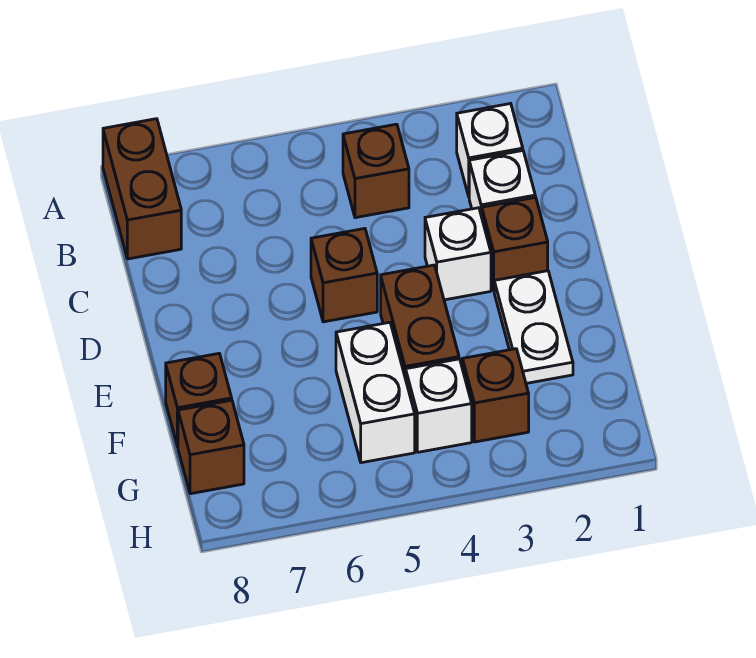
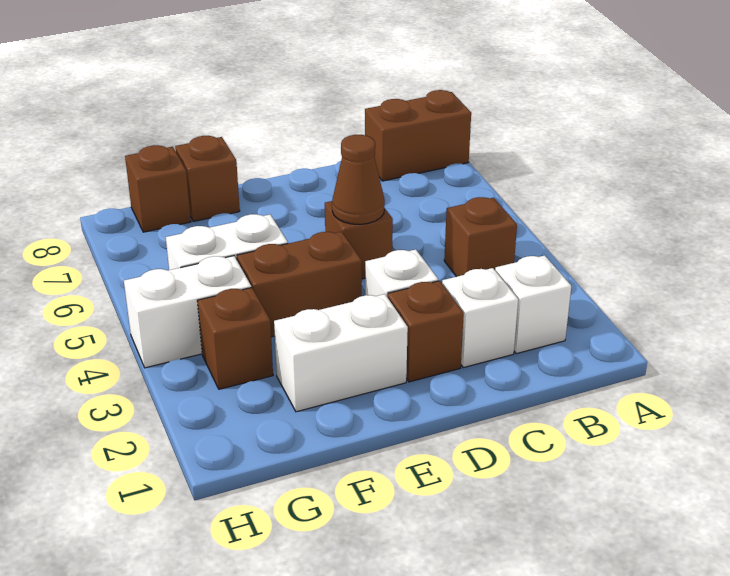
none -> brown 1x1 cone [332,135,385,224]
white 1x2 plate [494,271,573,383] -> white 1x2 brick [274,294,408,412]
white 1x1 brick [406,359,472,452] -> white 1x2 brick [124,256,251,368]

